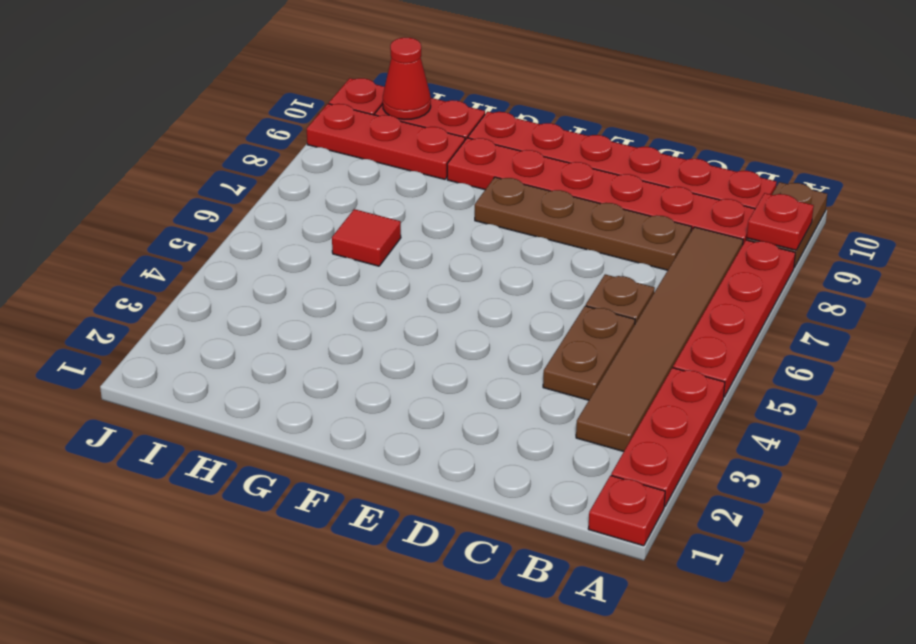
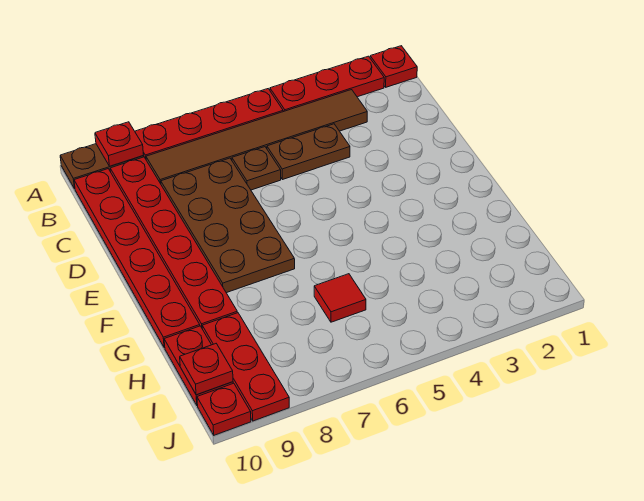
brown 1x4 plate [475,177,692,270] -> brown 2x4 plate [161,158,295,293]
red 1x1 cone [383,37,431,120] -> red 1x1 plate [180,344,233,395]

